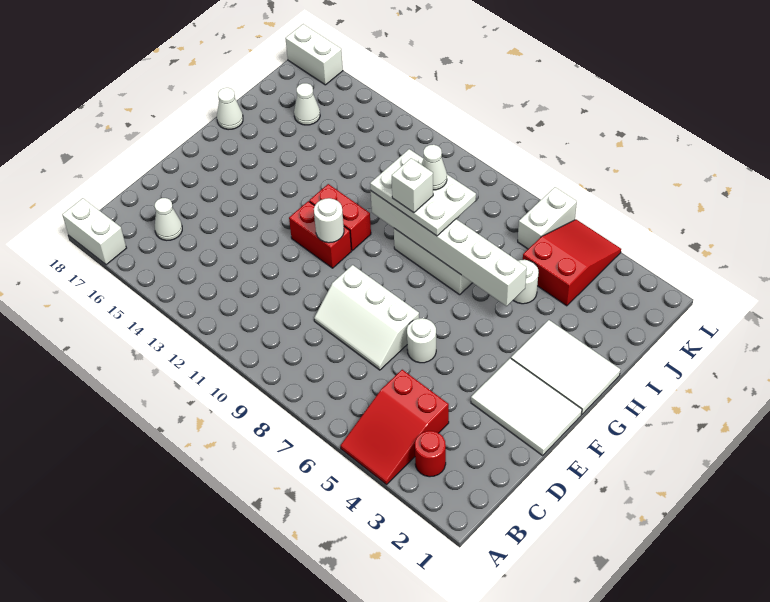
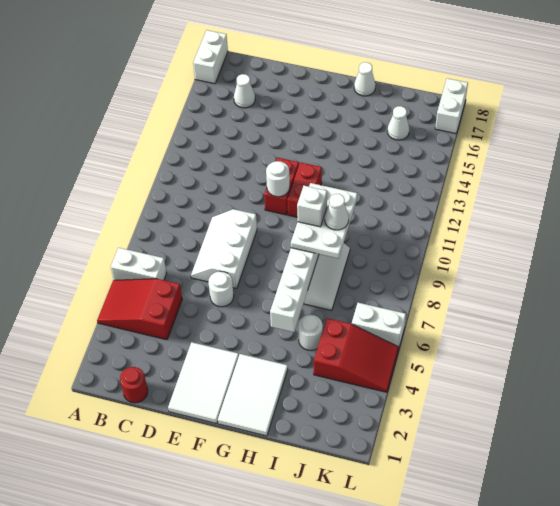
none -> white 1x2 brick [111,248,167,280]
red 1x1 round brick [415,431,446,477] -> red 1x1 round brick moved to [120,367,148,403]

